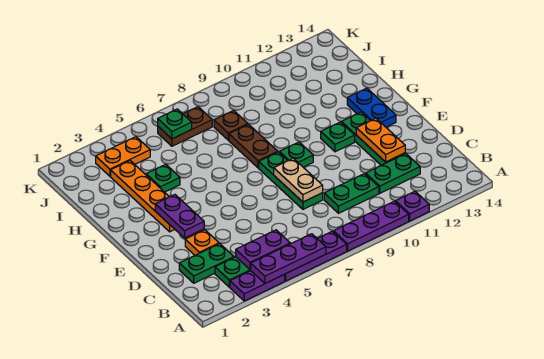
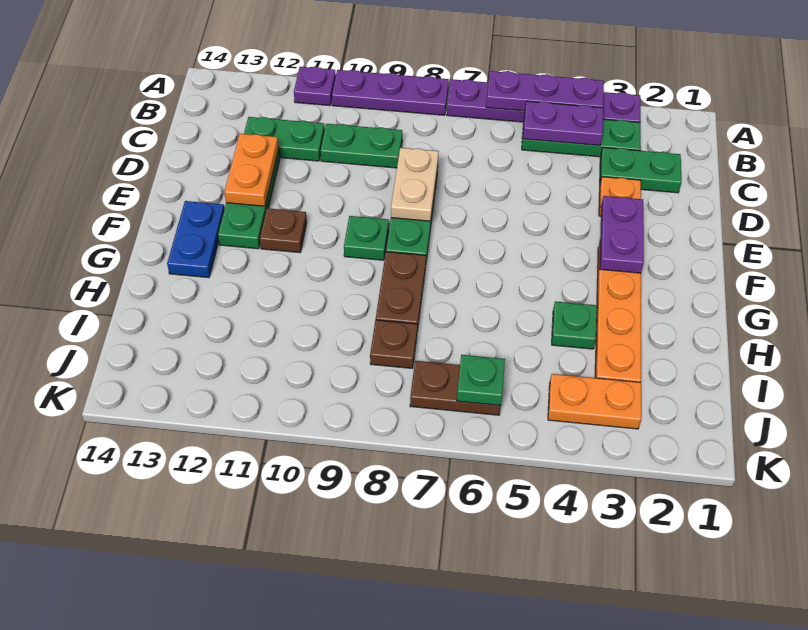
green 1x1 plate [321,122,355,152] -> brown 1x1 plate [260,208,307,253]

